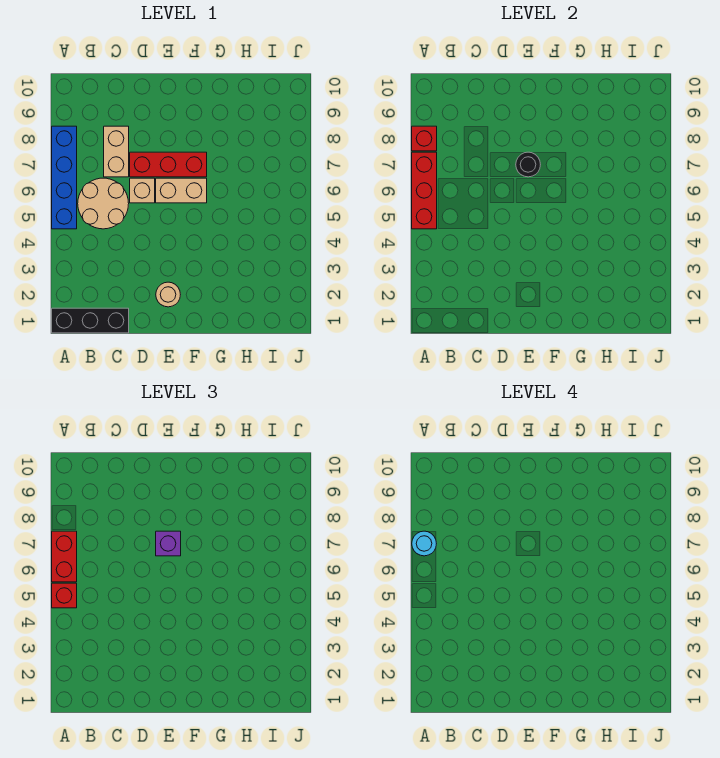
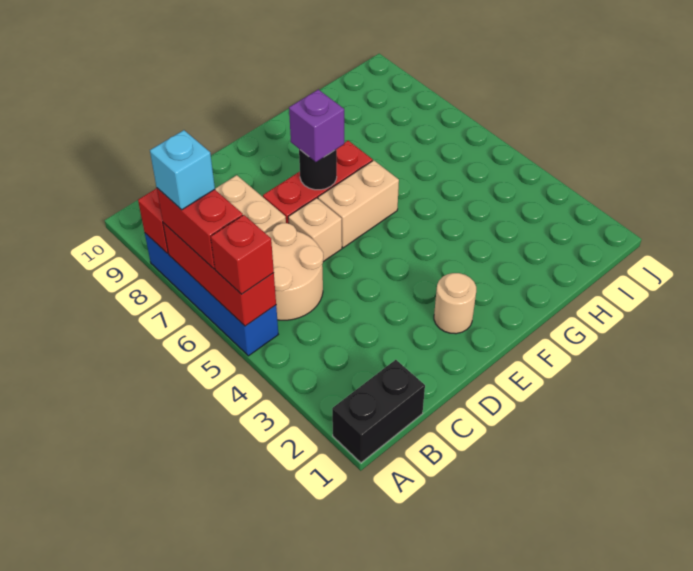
black 1x3 brick [52,308,129,333] -> black 1x2 brick [332,360,425,463]
cyan 1x1 round brick [412,531,436,556] -> cyan 1x1 brick [150,130,215,210]

